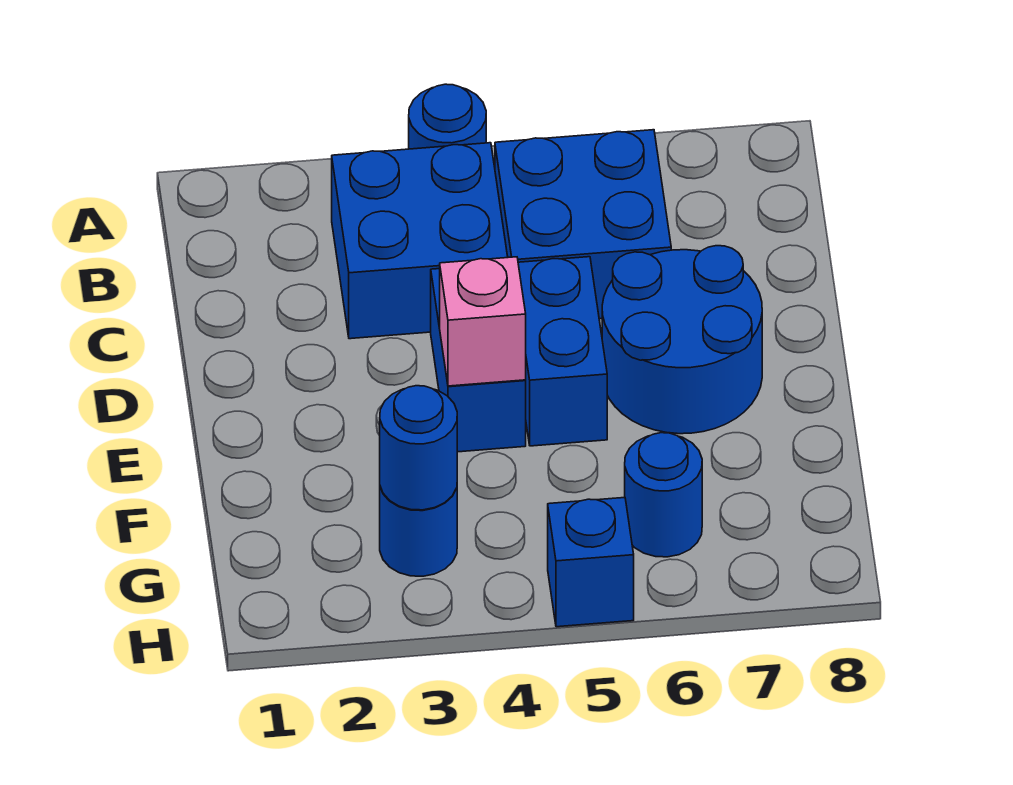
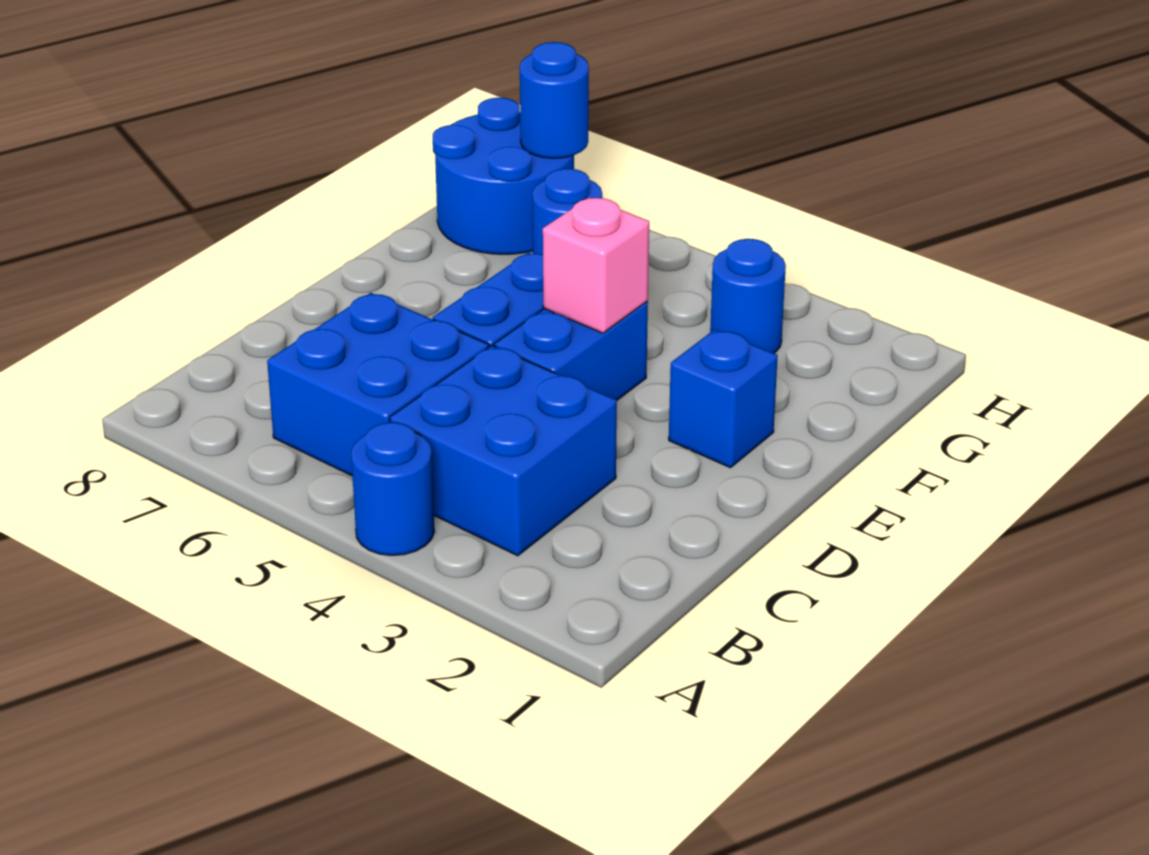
blue 2x2 round brick [602,246,762,434] -> blue 2x2 round brick moved to [433,98,574,254]
blue 1x1 round brick [380,386,457,510] -> blue 1x1 round brick moved to [520,42,589,158]
blue 1x1 brick [548,498,634,627] -> blue 1x1 brick moved to [669,329,778,468]

